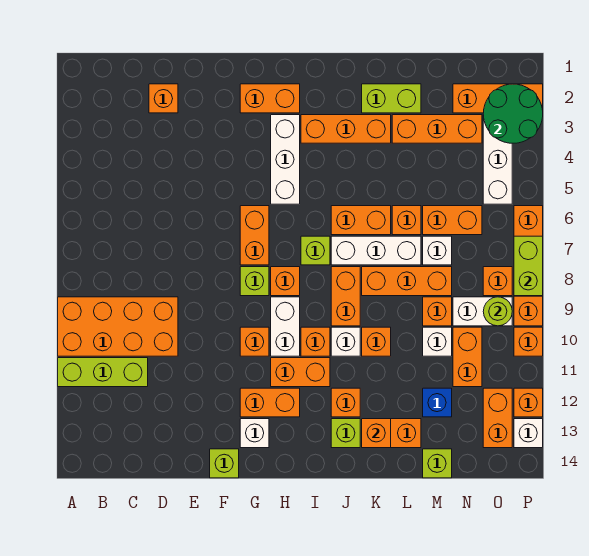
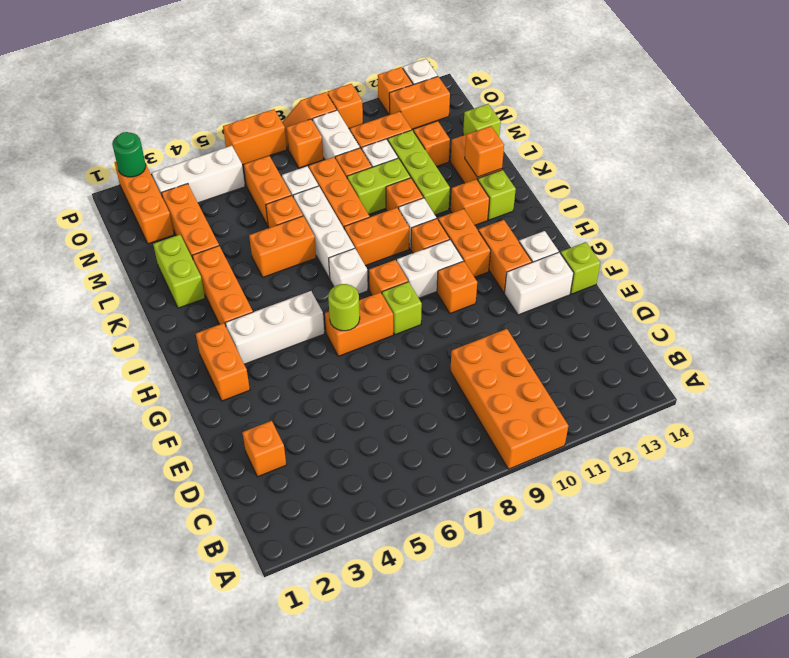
lime 1x3 brick [58,358,148,387] -> lime 1x3 brick moved to [388,130,450,215]
none -> white 1x2 brick [505,252,574,315]
lime 1x1 brick [301,236,330,265] -> white 1x1 brick [329,248,368,294]
orange 1x2 brick [331,206,391,235] -> orange 1x2 brick turned to [249,216,316,277]
blue 1x1 brick [423,388,452,417] -> orange 1x1 brick [414,121,450,166]
green 2x2 round brick [483,84,543,143] -> green 1x1 round brick [112,132,146,177]
lime 1x1 round brick [483,297,512,326] -> lime 1x1 round brick moved to [328,284,360,331]
lime 1x2 brick [514,236,543,296] -> lime 1x2 brick moved to [347,158,411,214]

